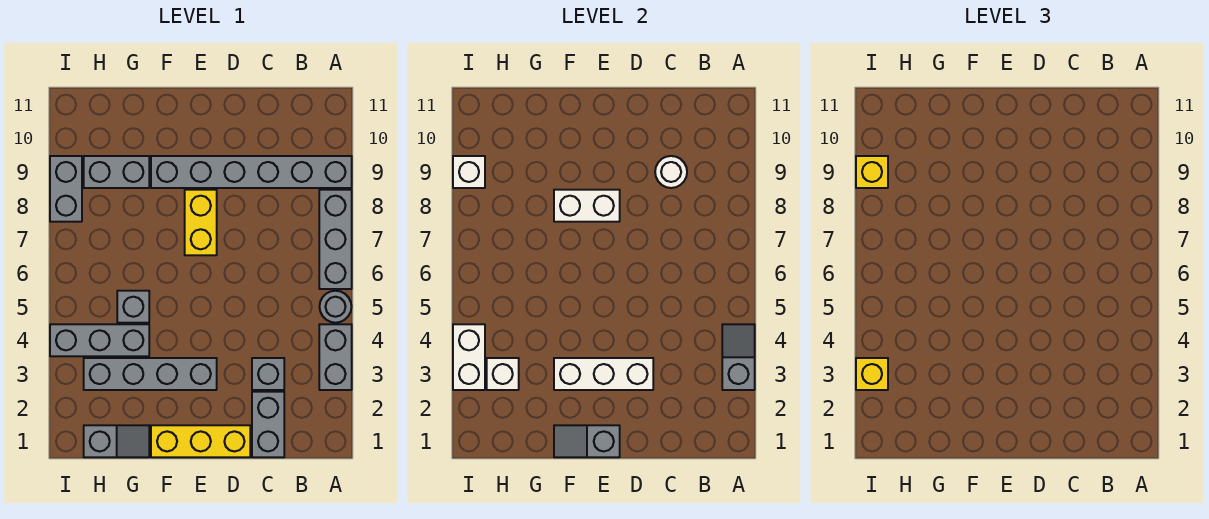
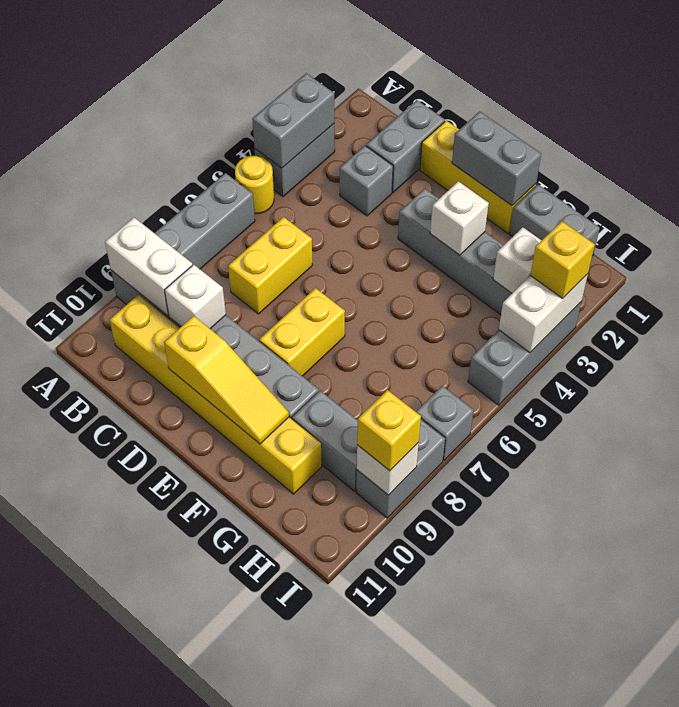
grey 1x2 slope [722,324,755,390] -> grey 1x2 brick [252,73,334,168]
grey 1x1 round brick [320,291,352,323] -> yellow 1x1 round brick [235,156,274,214]
none -> yellow 1x6 brick [110,295,322,494]
none -> yellow 1x2 brick [228,217,312,314]
white 1x1 round brick [655,156,687,188] -> white 1x1 brick [165,265,226,329]
white 1x3 brick [554,358,653,390] -> white 1x1 brick [430,181,489,255]
none -> yellow 1x3 slope [164,316,289,444]
grey 1x2 slope [554,425,620,457] -> grey 1x2 brick [452,111,541,205]
white 1x2 brick [554,190,620,222] -> white 1x2 brick moved to [105,218,192,316]
grey 1x2 slope [84,425,149,457] -> grey 1x2 brick [509,185,600,256]
grey 1x3 brick [50,324,149,356] -> grey 1x3 brick turned to [468,302,581,405]
grey 1x1 brick [117,291,149,323] -> grey 1x1 brick moved to [416,386,474,460]

